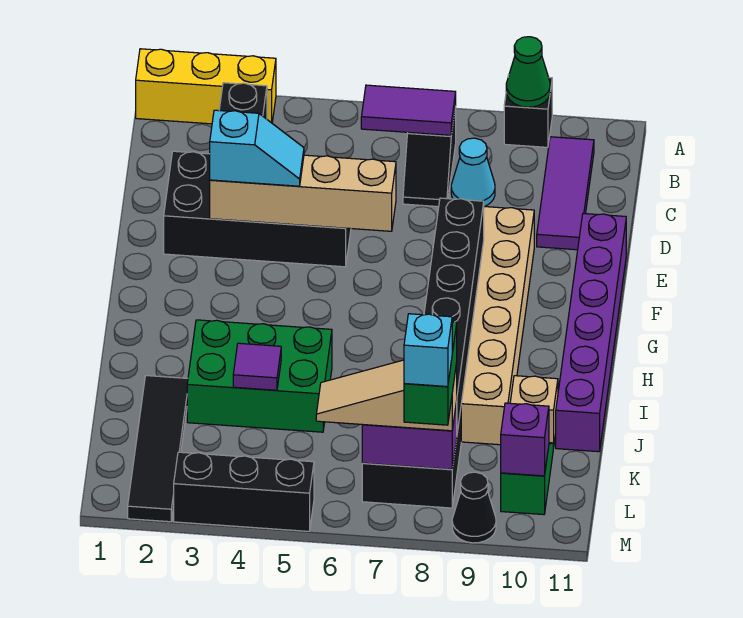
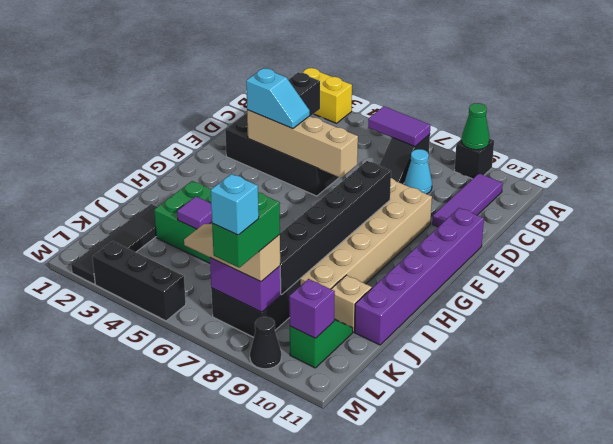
yellow 1x3 brick [136,49,276,124] -> yellow 1x2 brick [302,68,352,123]

